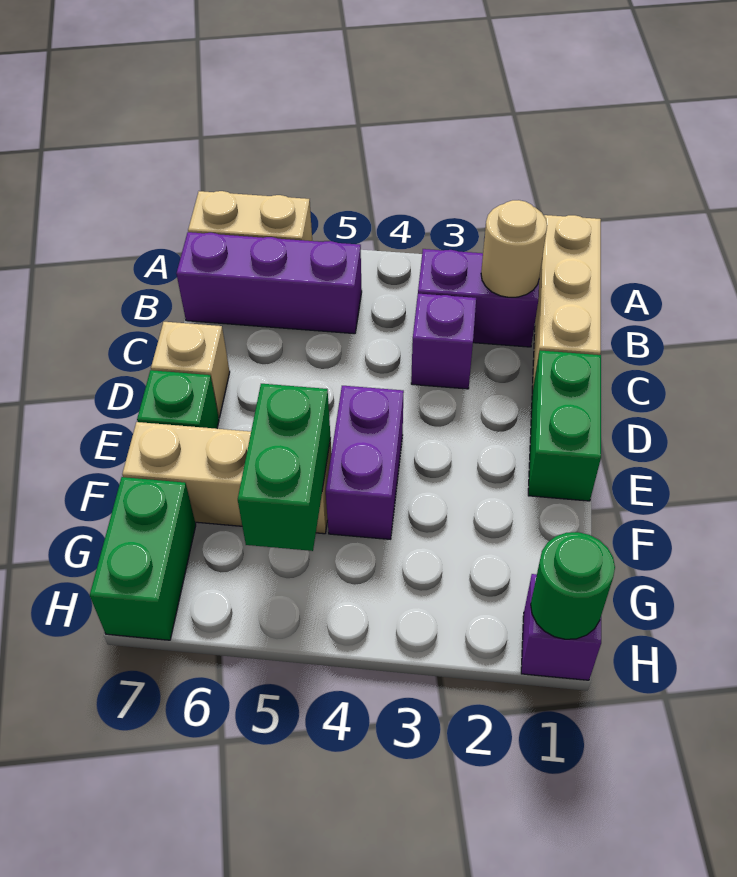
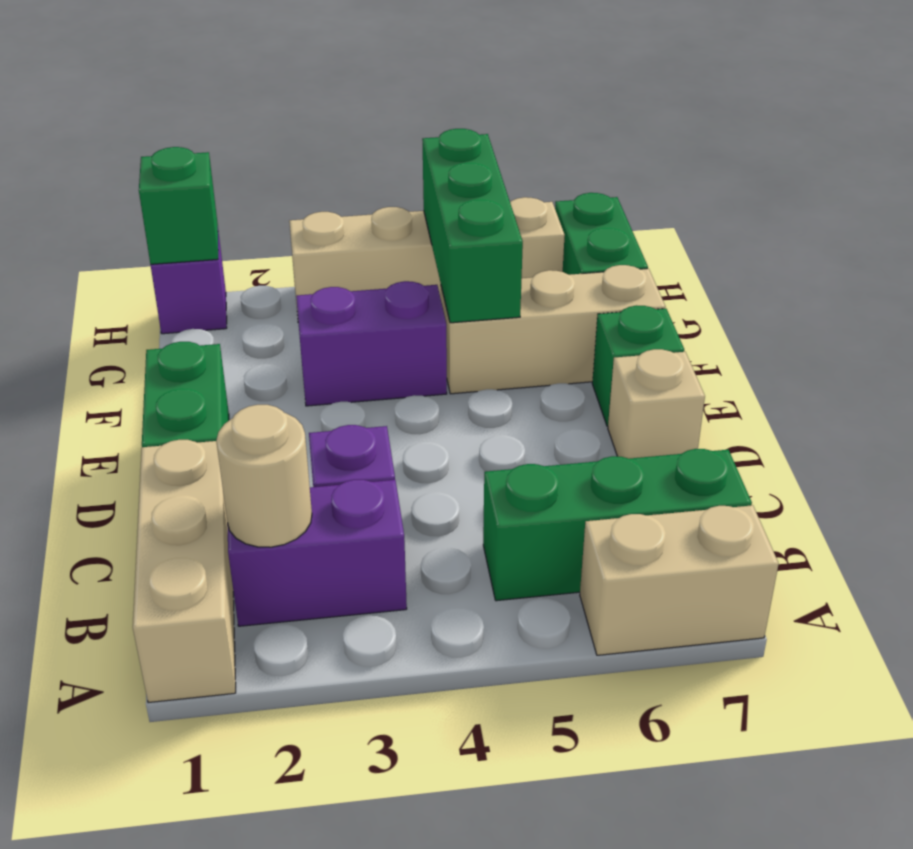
purple 1x3 brick [176,232,362,334] -> green 1x3 brick [483,449,752,601]
purple 1x2 brick [326,386,404,539] -> purple 1x2 brick turned to [296,281,447,406]
green 1x2 brick [238,384,331,551] -> green 1x3 brick [422,129,523,323]
green 1x1 round brick [531,532,615,639] -> green 1x1 brick [139,147,218,264]
none -> tan 1x4 brick [289,197,565,314]

